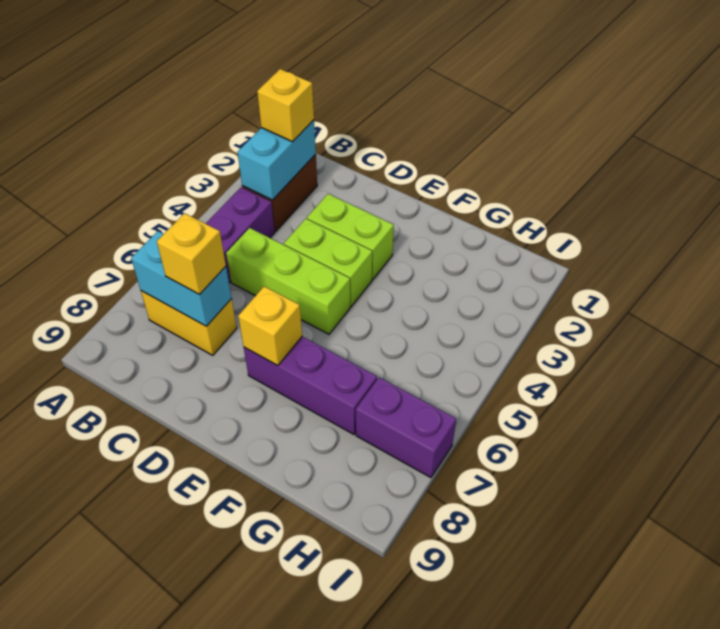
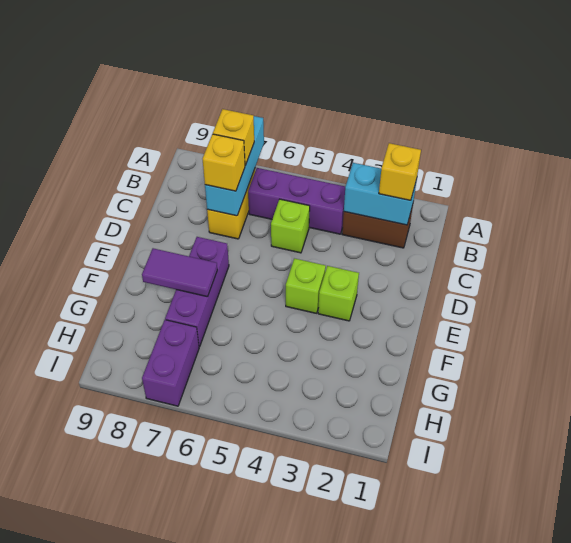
cyan 1x2 brick [131,231,232,326] -> cyan 1x3 brick [205,116,264,216]
lime 1x3 brick [226,228,350,334] -> lime 1x1 brick [271,199,310,253]
lime 1x2 brick [307,194,394,280] -> lime 1x1 brick [318,266,359,321]
lime 1x2 brick [284,219,372,306] -> lime 1x1 brick [286,258,326,313]
yellow 1x1 brick [238,286,302,366] -> yellow 1x1 brick moved to [213,109,254,166]
none -> purple 1x2 tile [142,248,217,297]

